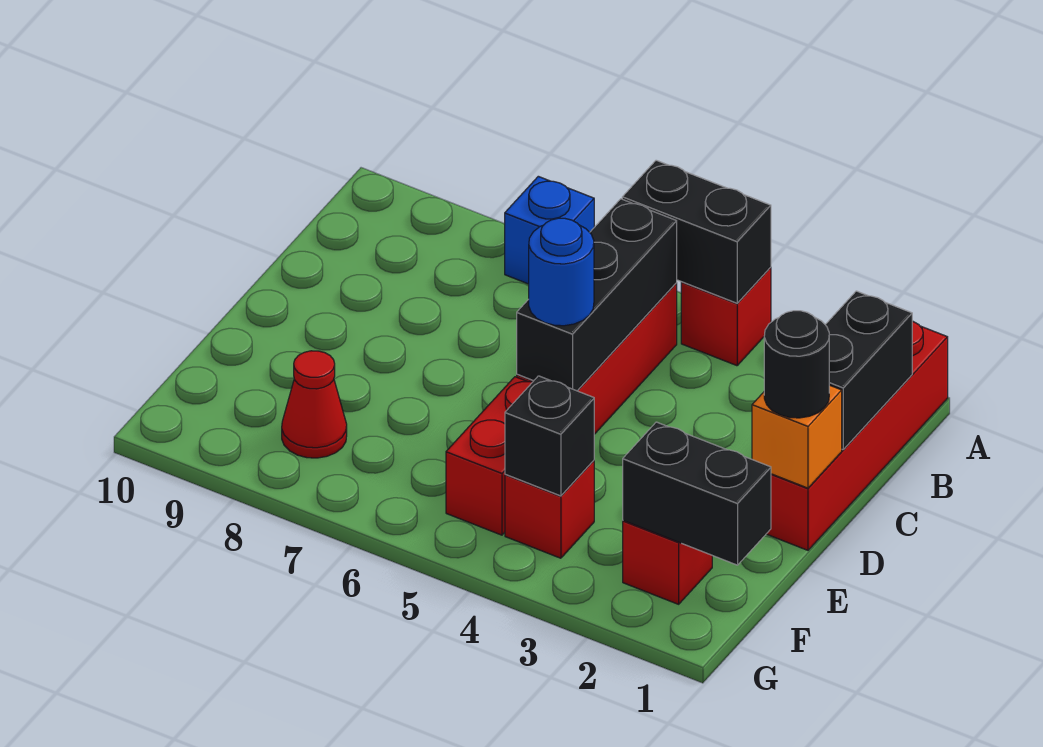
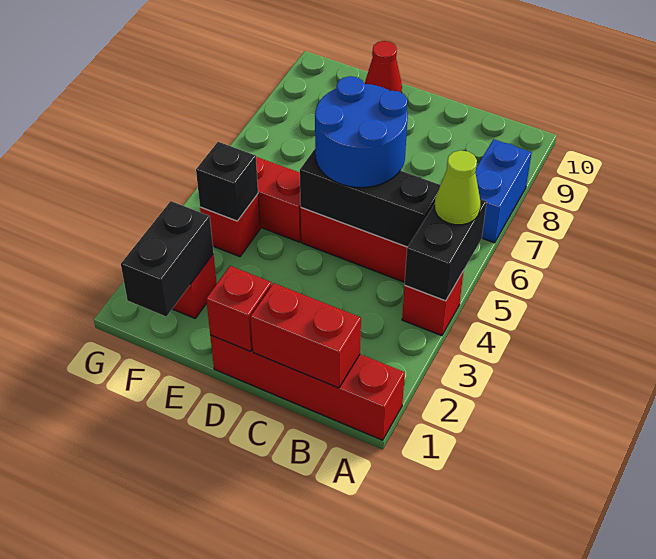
none -> lime 1x1 cone [434,150,481,225]
blue 1x1 brick [505,176,594,284] -> blue 1x2 brick [475,139,532,243]
black 1x2 brick [825,291,912,449] -> red 1x2 brick [250,283,361,388]
orange 1x1 brick [752,385,842,488] -> red 1x1 brick [206,266,271,352]
black 1x1 round brick [764,311,829,418] -> none
blue 1x1 round brick [529,218,594,326] -> blue 2x2 round brick [315,76,408,188]
red 1x1 cone [282,351,347,458] -> red 1x1 cone moved to [365,41,402,93]

